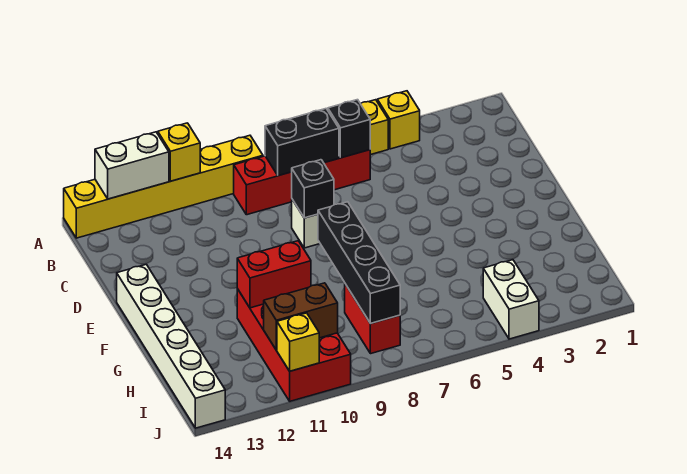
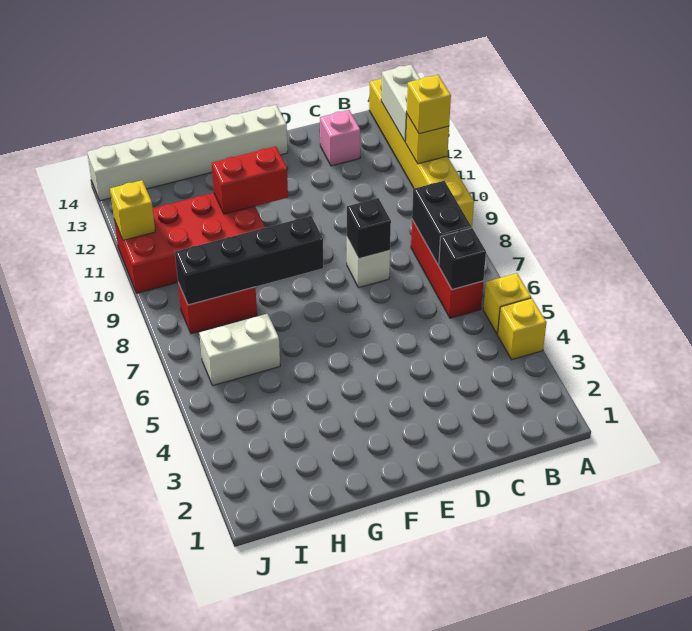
none -> yellow 1x1 brick [407,75,451,134]
red 1x4 brick [234,150,370,215] -> red 1x3 brick [411,220,483,318]
none -> pink 1x1 brick [320,110,360,166]
red 1x2 brick [237,241,311,308] -> red 1x2 brick turned to [212,147,288,214]
white 1x2 brick [483,260,539,339] -> white 1x2 brick moved to [199,314,280,385]
brown 1x2 brick [264,283,338,350] -> none

